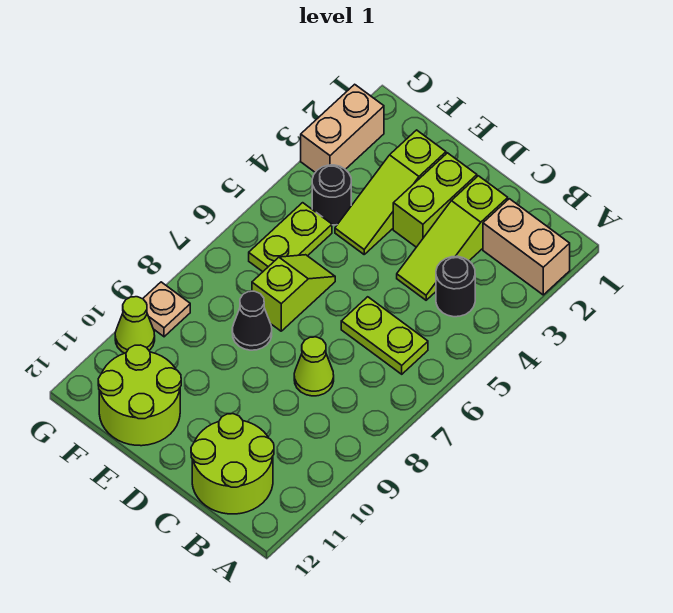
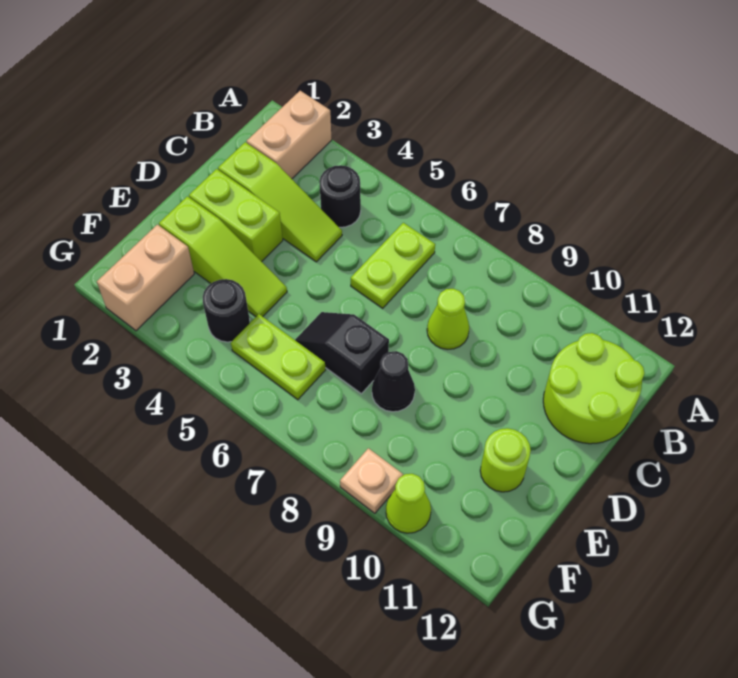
lime 1x2 slope [252,255,335,331] -> black 1x2 slope [295,312,389,394]
lime 2x2 round brick [98,345,181,446] -> lime 1x1 round brick [480,428,531,492]
tan 1x2 brick [301,84,384,172] -> tan 1x2 brick turned to [97,225,194,331]

